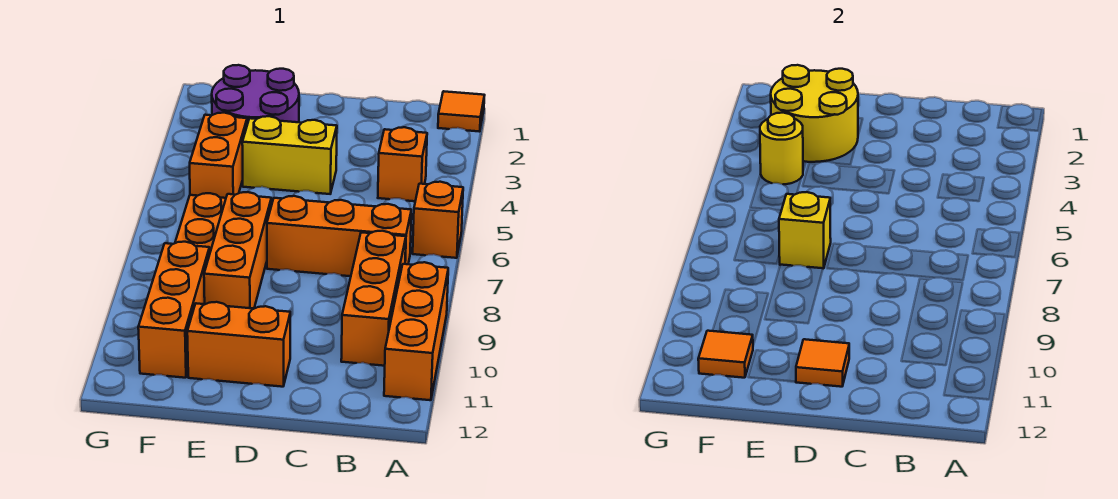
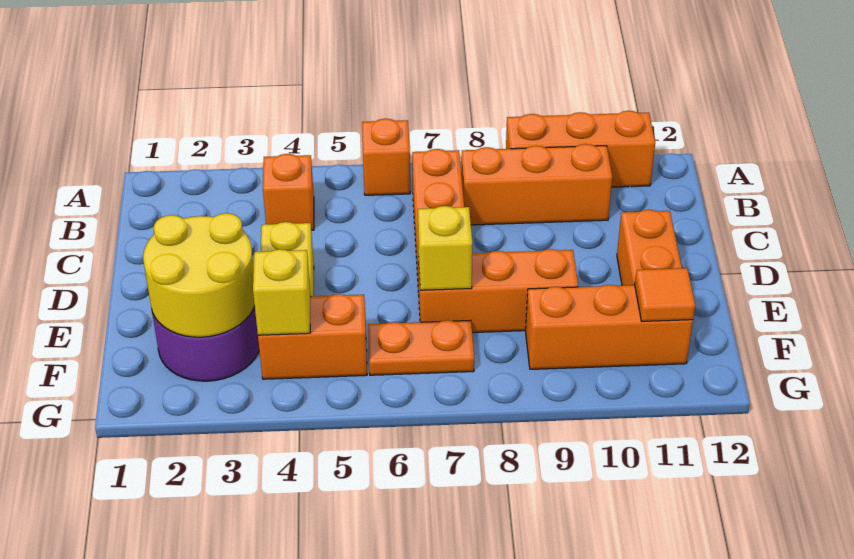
orange 1x1 tile [438,91,485,132] -> none
orange 1x1 tile [796,339,849,387] -> none
yellow 1x1 round brick [760,113,803,184] -> yellow 1x1 brick [253,249,310,335]

